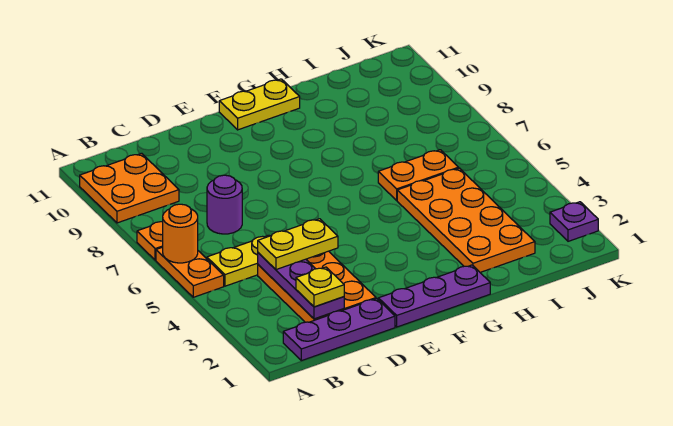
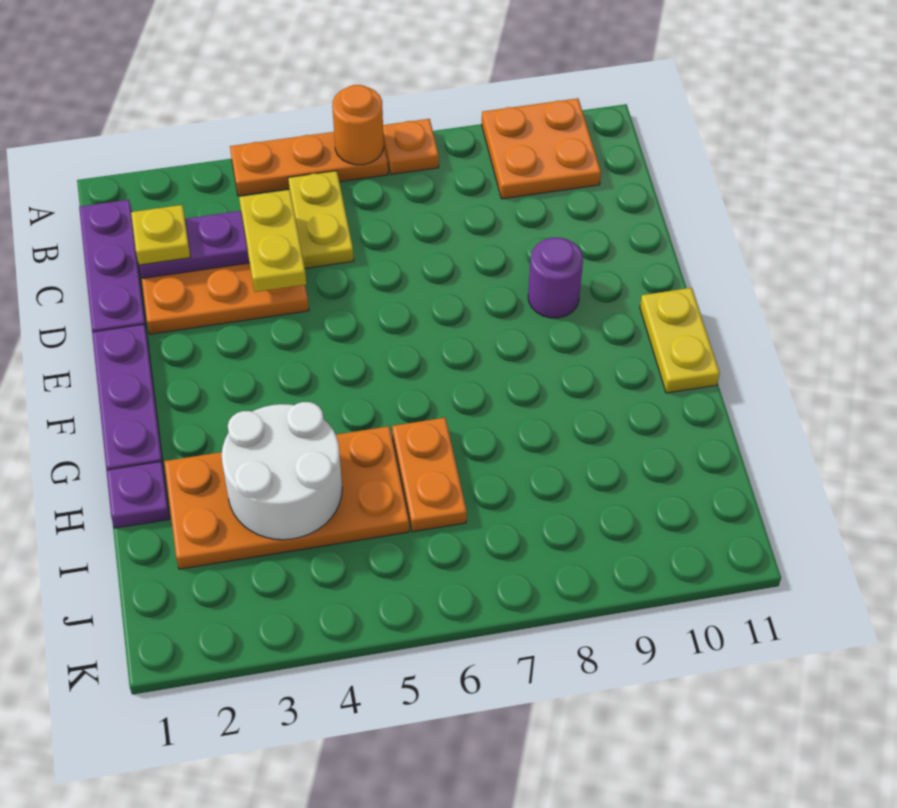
orange 1x2 plate [156,247,224,297] -> orange 1x3 plate [230,132,388,196]
purple 1x1 round brick [207,175,242,234] -> purple 1x1 round brick moved to [528,238,583,318]
none -> white 2x2 round brick [222,402,342,540]
purple 1x1 plate [550,202,598,241] -> purple 1x1 plate moved to [106,462,170,528]

